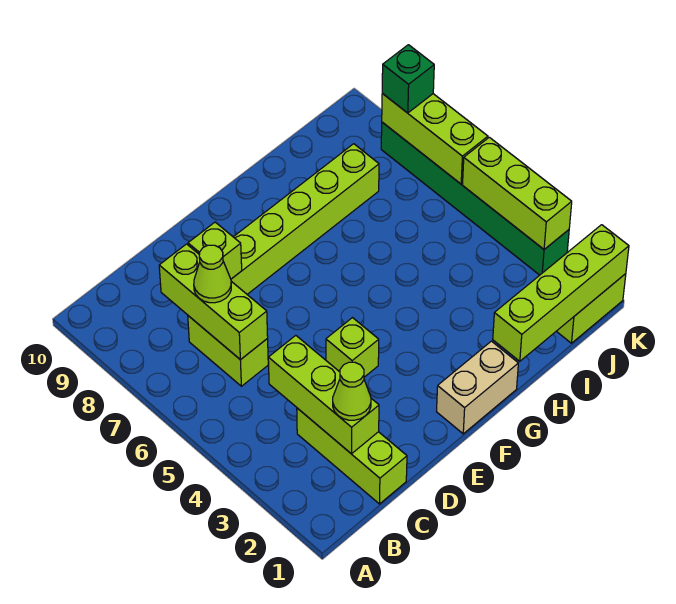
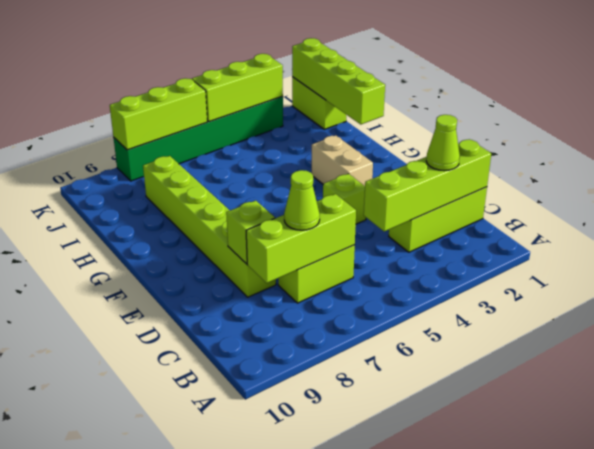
lime 1x3 brick [268,335,379,454] -> lime 1x4 brick [364,139,491,231]
tan 1x2 brick [437,341,518,434] -> tan 1x2 brick moved to [312,135,373,186]
green 1x1 brick [382,45,434,113] -> none

